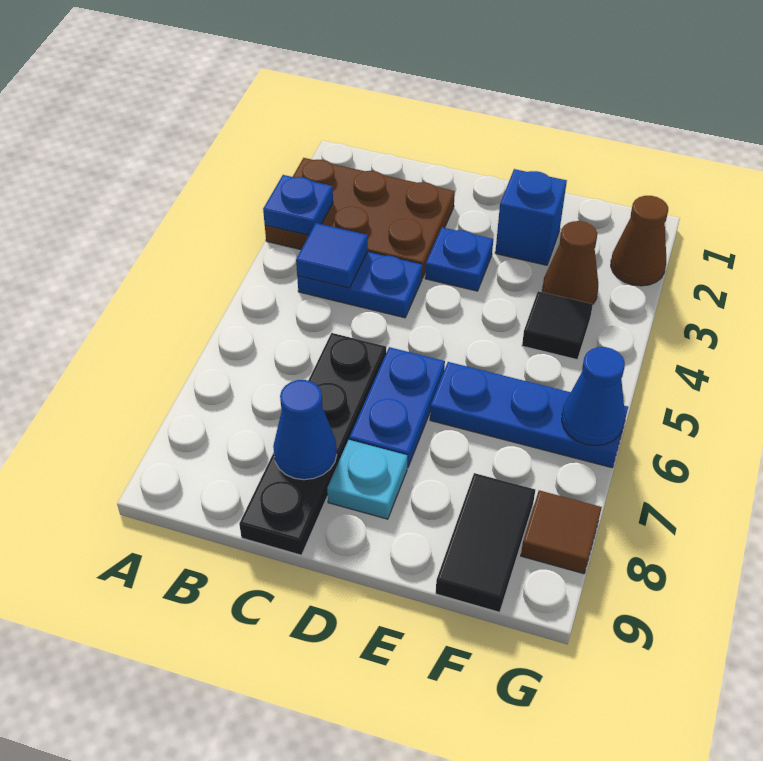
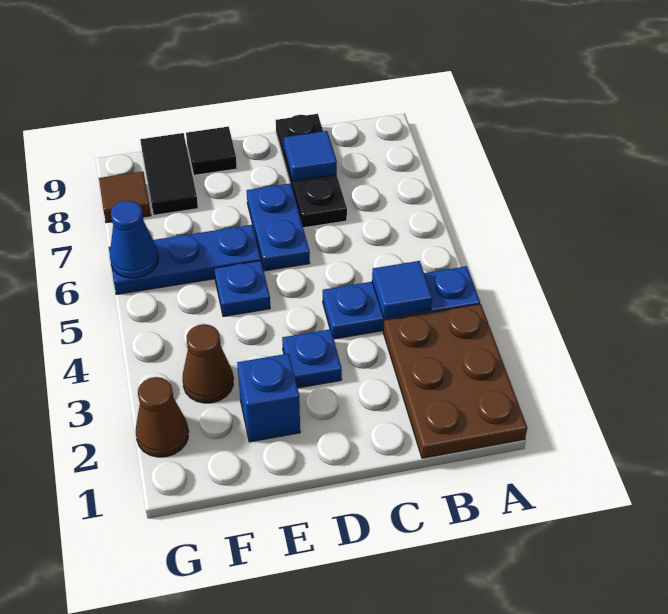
brown 2x3 plate [265,158,455,278] -> brown 2x3 plate turned to [383,304,527,458]
blue 1x1 plate [263,175,333,235] -> blue 1x1 plate moved to [214,261,270,316]
blue 1x2 plate [297,252,422,318] -> blue 1x3 plate [323,266,480,339]
black 1x4 plate [239,333,386,555] -> black 1x3 plate [276,114,347,228]
blue 1x1 cone [273,380,337,480] -> blue 1x1 tile [284,131,337,181]
cyan 1x1 plate [327,440,407,519] -> none
black 1x1 tile [522,291,593,360] -> black 1x1 tile moved to [186,127,237,175]

